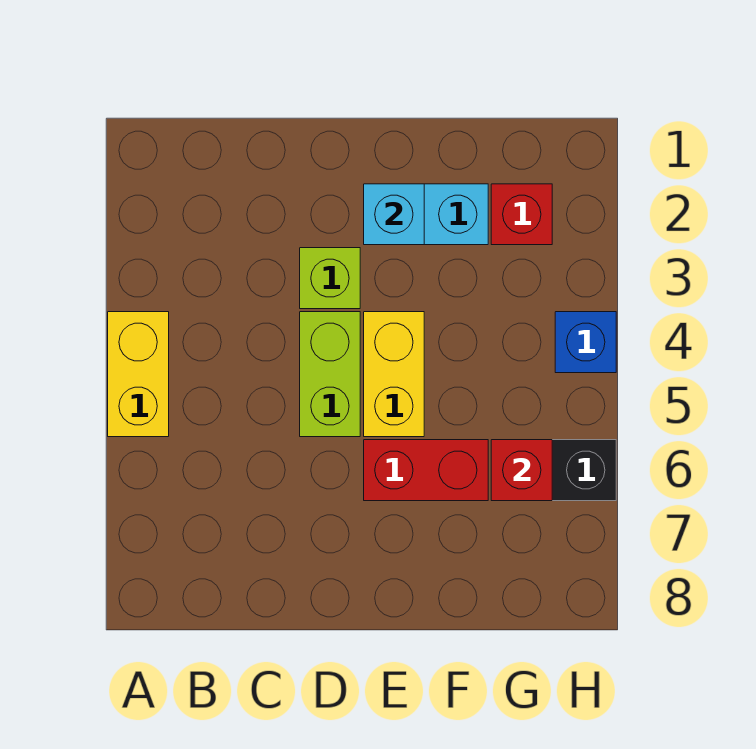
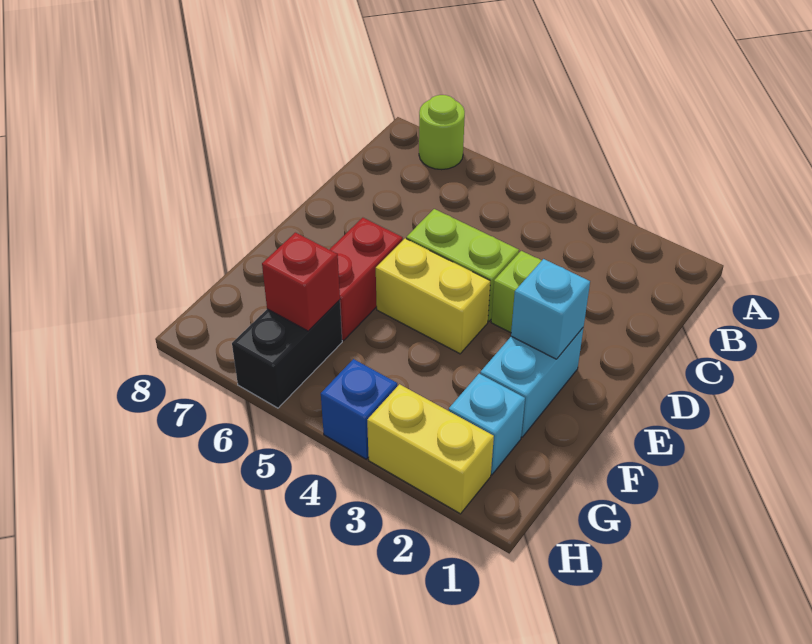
yellow 1x2 brick [108,312,169,437] -> yellow 1x2 brick moved to [367,384,494,514]
none -> lime 1x1 round brick [419,95,465,170]
red 1x1 brick [491,184,552,245] -> cyan 1x1 brick [449,374,525,475]

